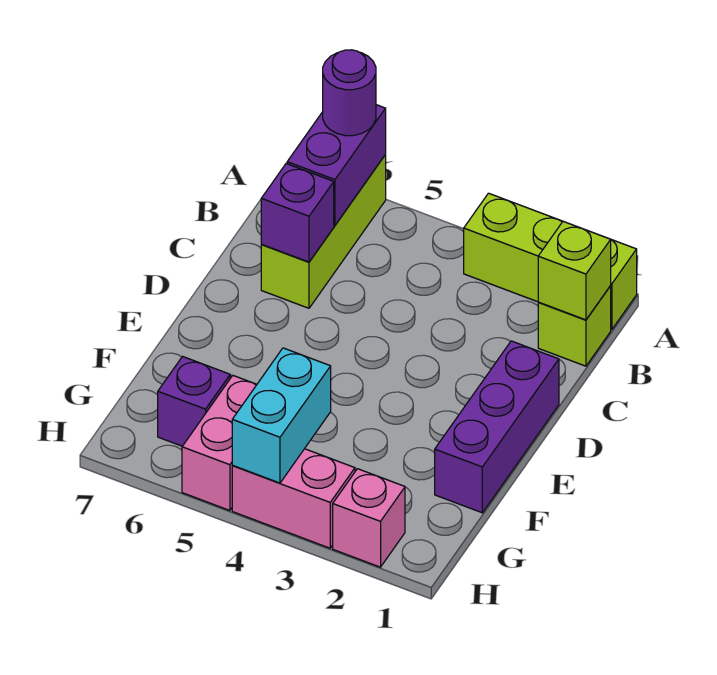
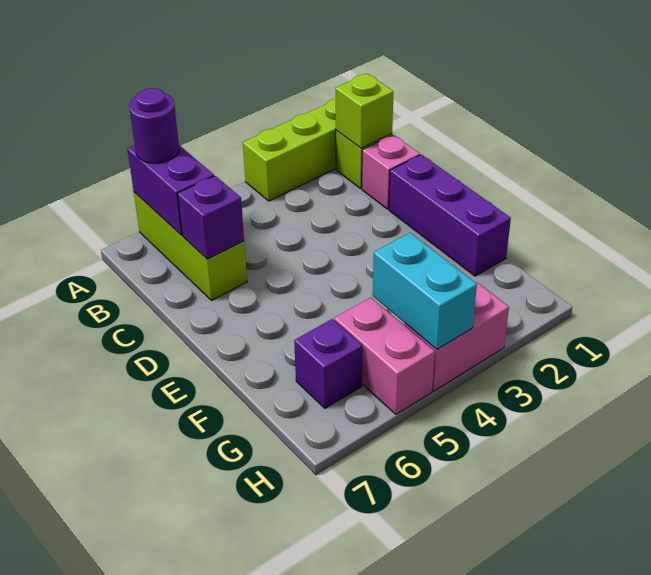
pink 1x1 brick [333,469,405,567] -> pink 1x1 brick moved to [362,135,420,209]

